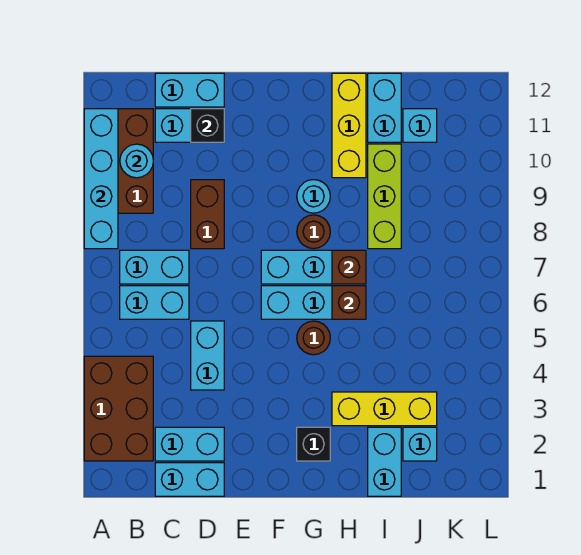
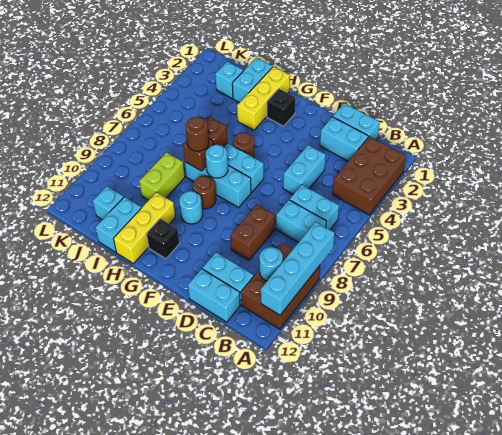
black 1x1 brick [191,109,224,142] -> black 1x1 brick moved to [146,219,179,259]
none -> cyan 1x1 round brick [206,145,228,178]
yellow 1x3 brick [332,392,437,426] -> yellow 1x3 brick turned to [237,67,290,130]
none -> brown 1x1 round brick [186,117,209,151]
lime 1x3 brick [368,144,401,249] -> lime 1x2 brick [139,152,185,200]

